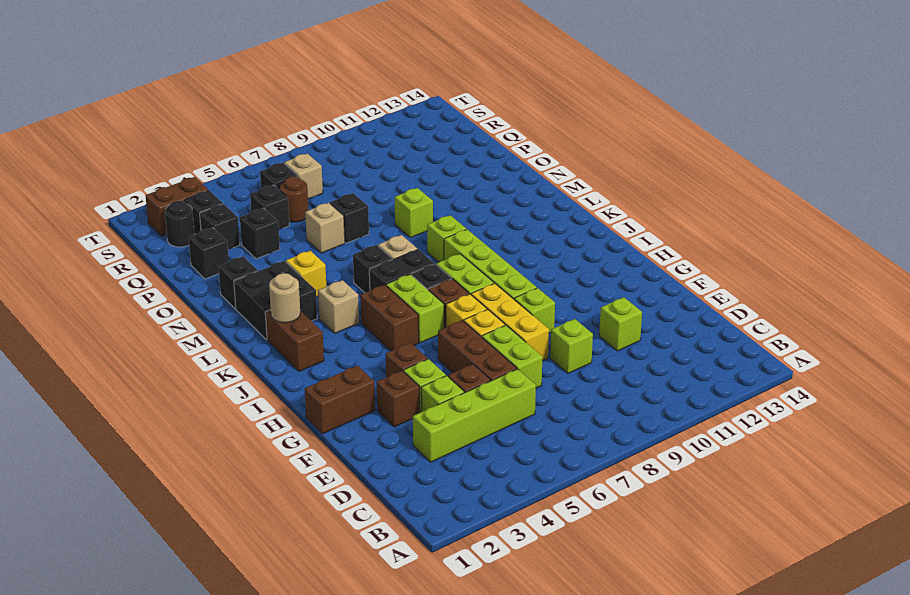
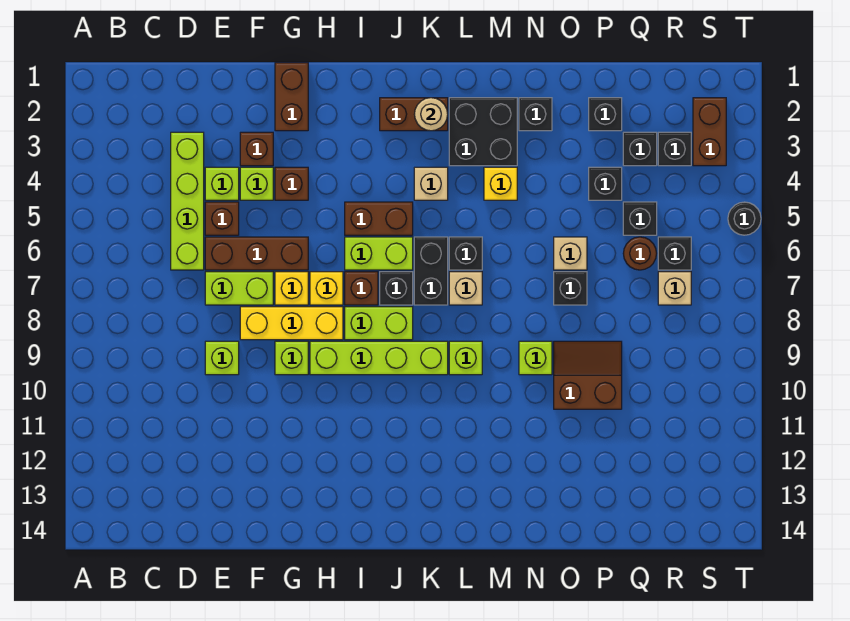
lime 1x1 brick [599,297,642,351] -> none
none -> brown 2x2 slope [554,341,622,409]
black 1x1 round brick [165,201,195,247] -> black 1x1 round brick moved to [728,202,761,235]

